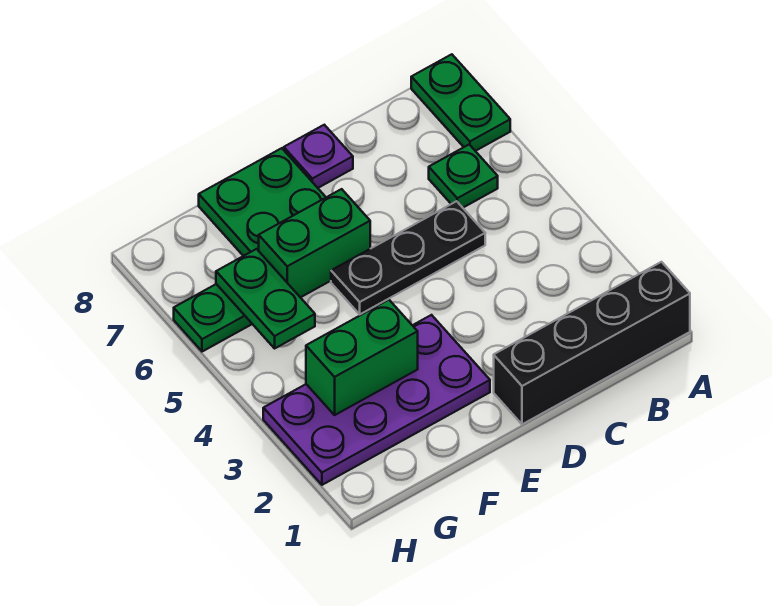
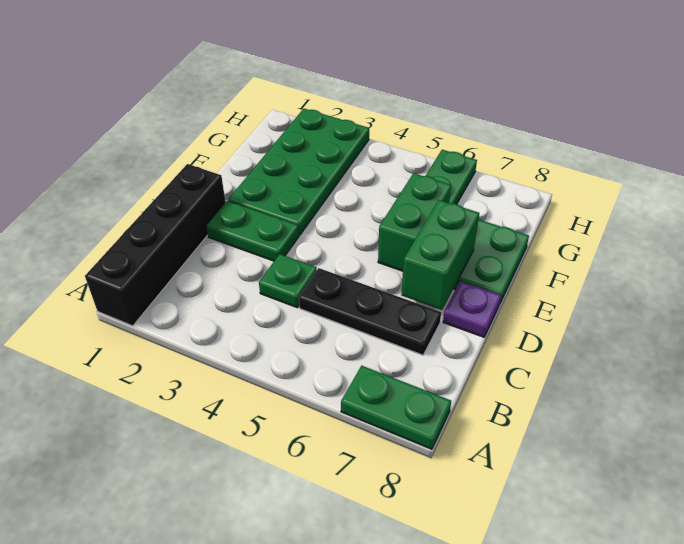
green 1x1 plate [429,145,498,208] -> green 1x1 plate moved to [259,254,317,308]
black 1x3 plate [331,201,485,314] -> black 1x3 plate turned to [299,268,441,355]
purple 2x4 plate [263,315,490,485] -> green 2x4 plate [228,109,369,235]
green 1x2 brick [306,300,418,415] -> green 1x2 brick moved to [401,200,479,310]
green 1x2 plate [216,249,315,348] -> green 1x2 plate moved to [206,201,299,261]

